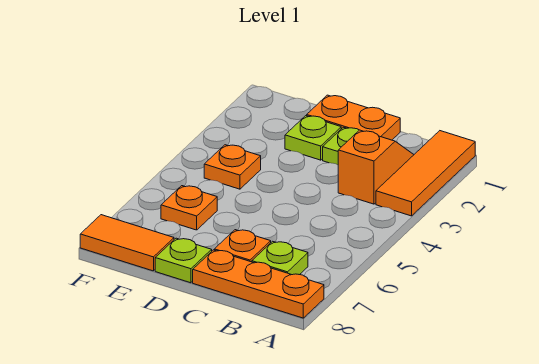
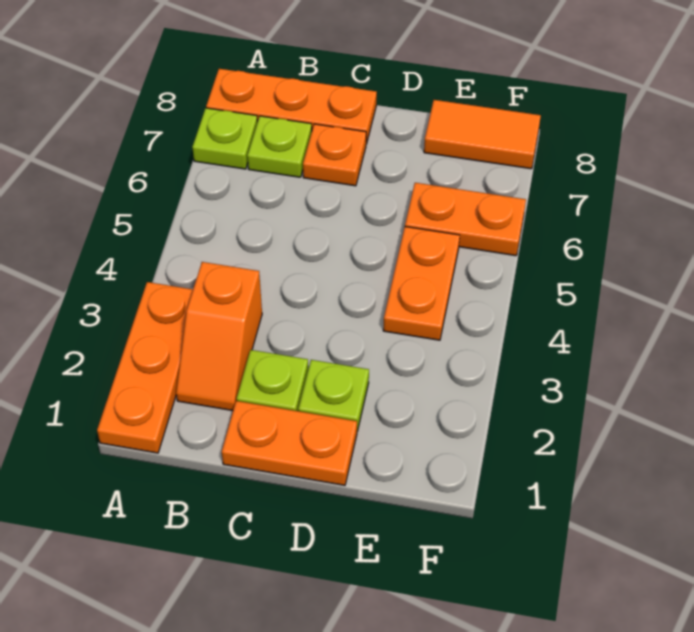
orange 1x3 tile [376,131,475,216] -> orange 1x3 plate [97,282,193,453]
lime 1x1 plate [155,238,212,283] -> lime 1x1 plate moved to [192,108,257,169]
orange 1x1 plate [204,145,261,189] -> orange 1x2 plate [383,227,460,340]
orange 1x1 plate [161,186,217,230] -> orange 1x2 plate [405,183,526,256]

